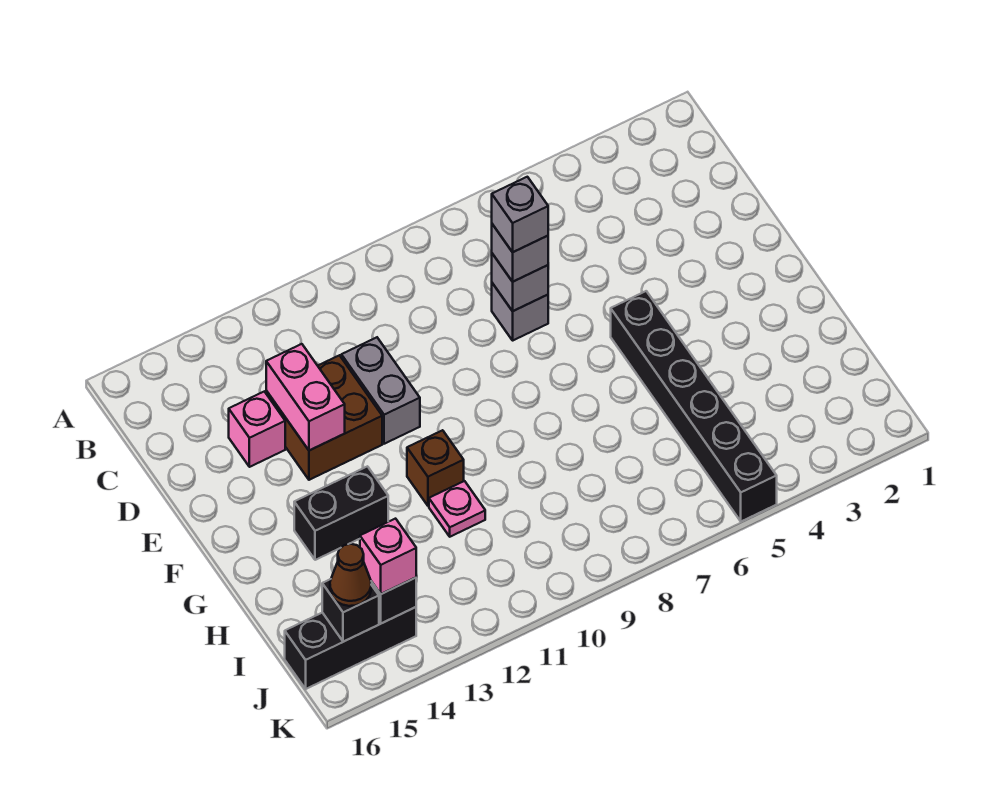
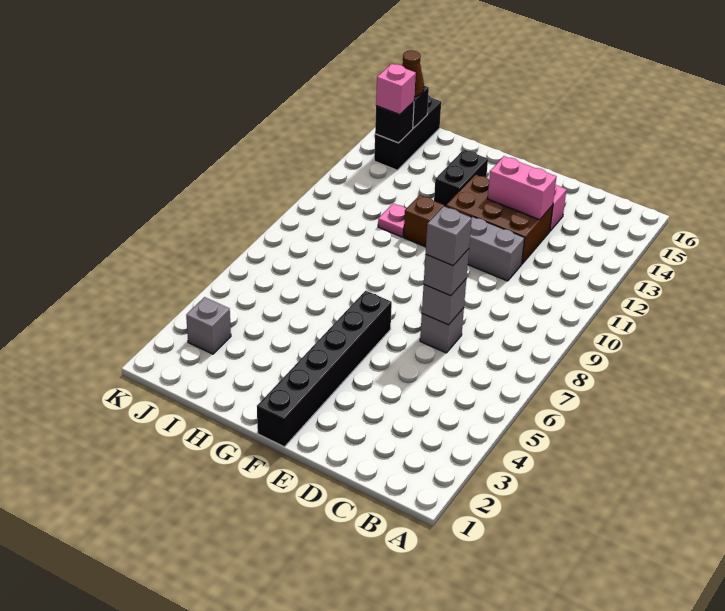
brown 2x2 brick [266,355,382,480] -> brown 2x3 brick [446,174,553,264]
black 1x6 brick [611,291,777,521] -> black 1x6 brick turned to [257,291,392,447]
none -> grey 1x1 brick [186,297,231,354]

